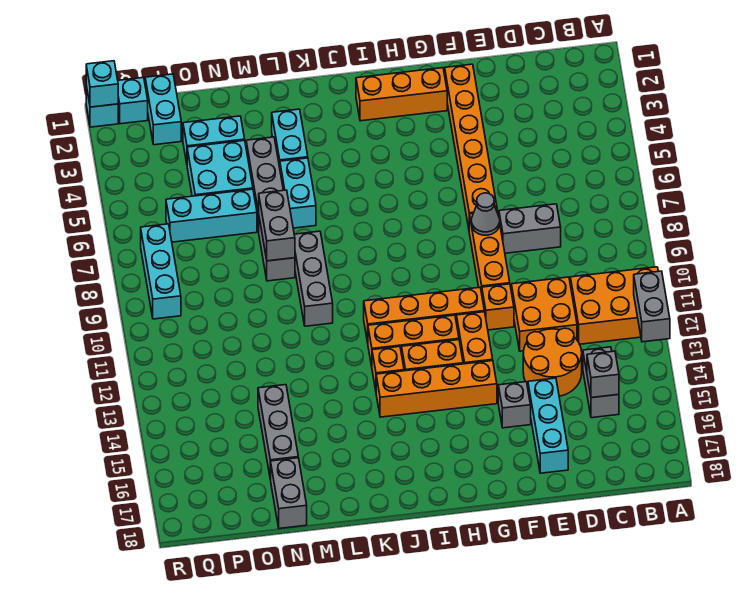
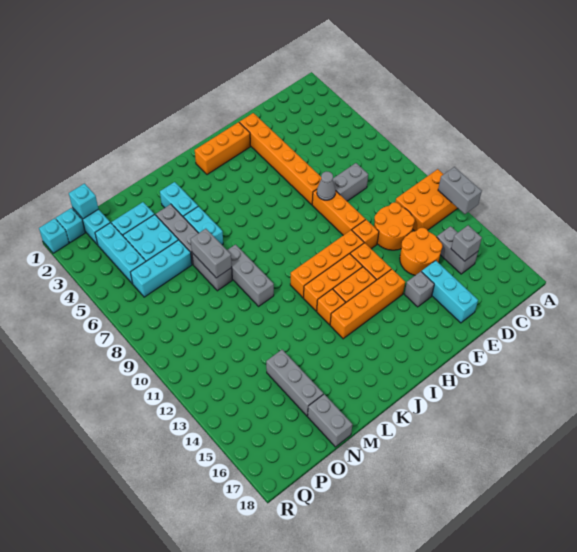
orange 2x2 brick [511,277,577,351] -> orange 2x2 round brick [374,202,415,250]
cyan 1x3 brick [141,224,181,319] -> cyan 1x3 brick moved to [95,223,146,284]
cyan 1x1 brick [86,61,118,107] -> cyan 1x1 brick moved to [69,184,99,219]

